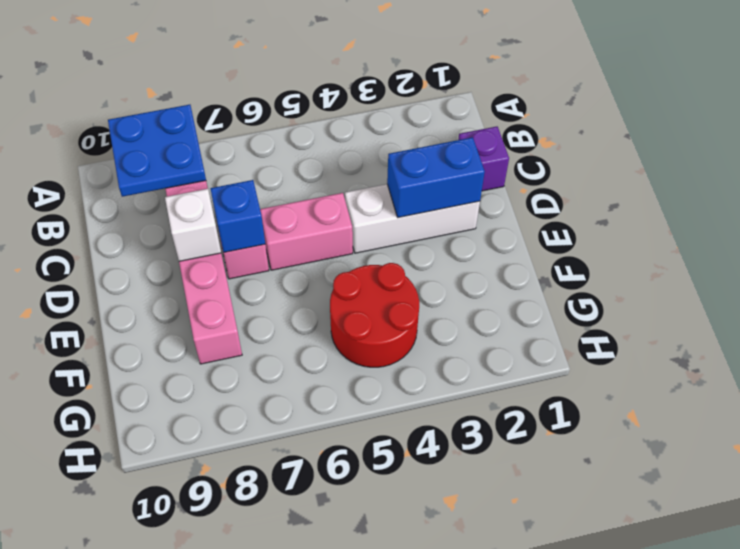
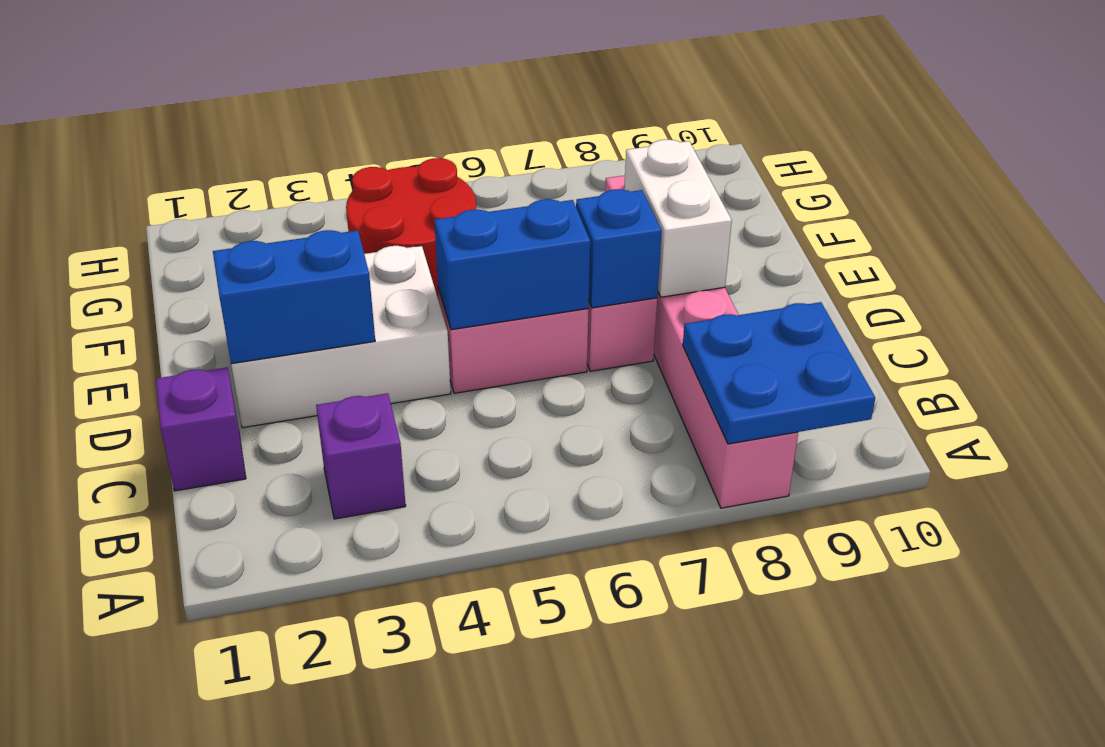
none -> purple 1x1 brick [316,393,406,519]
white 1x3 brick [345,184,480,253] -> white 2x3 brick [231,246,451,428]
none -> blue 1x2 brick [434,199,590,330]
white 1x1 brick [165,189,221,261] -> white 1x2 brick [624,140,732,297]

